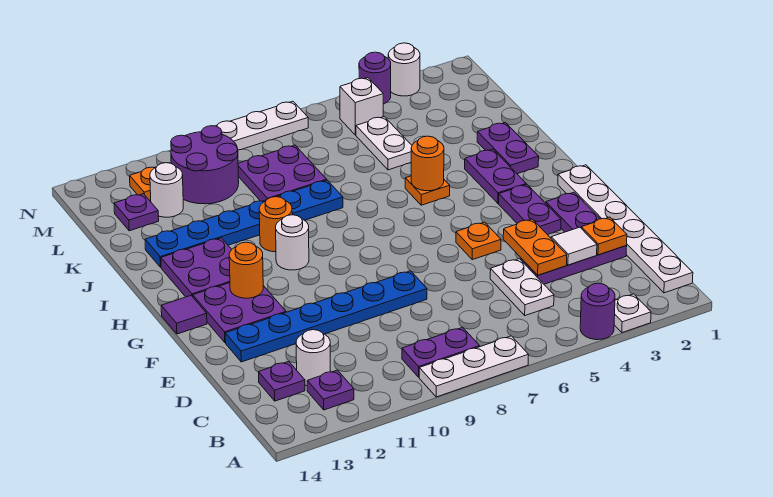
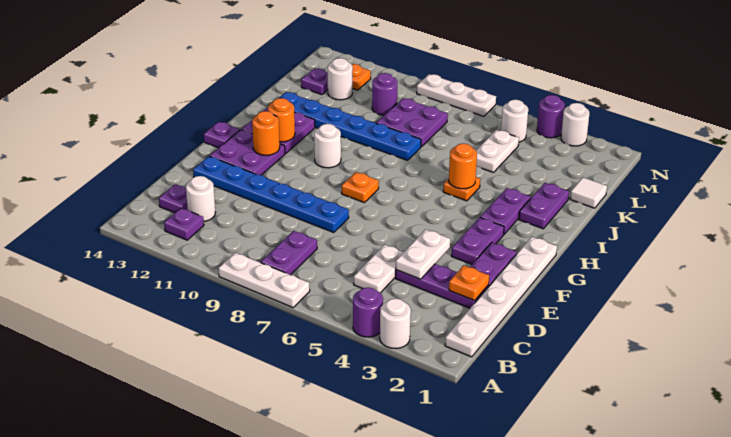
white 1x1 plate [614,294,651,333] -> white 1x1 round brick [380,298,411,349]
purple 1x2 plate [402,327,480,377] -> purple 1x2 plate turned to [261,231,317,275]
white 1x1 tile [551,227,597,265] -> white 1x1 tile moved to [570,178,607,208]
orange 1x2 plate [503,219,567,275] -> white 1x2 plate [396,229,450,279]
orange 1x1 plate [456,222,501,260] -> orange 1x1 plate moved to [342,172,379,203]
purple 1x1 tile [161,296,207,334] -> purple 1x1 plate [204,122,240,148]
orange 1x1 round brick [259,197,292,252] -> orange 1x1 round brick moved to [268,98,295,142]
purple 2x2 round brick [171,126,239,204] -> purple 1x1 round brick [372,73,398,115]
white 1x1 brick [340,78,383,135] -> white 1x1 round brick [501,100,528,142]

